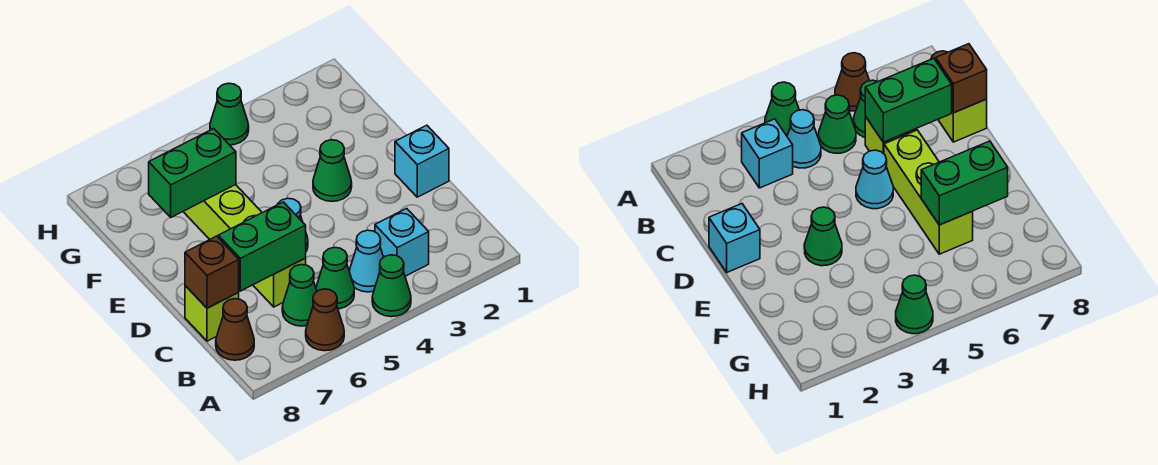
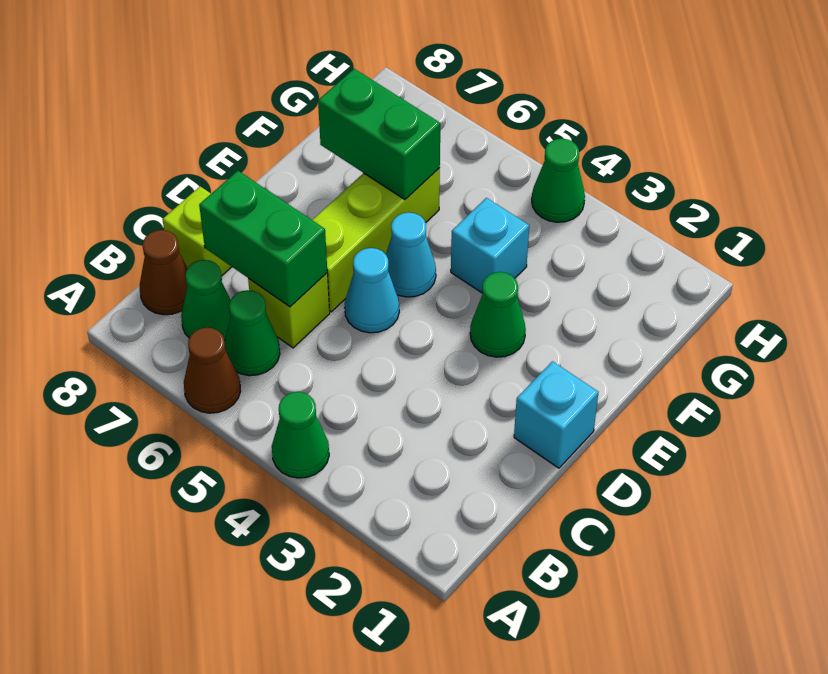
cyan 1x1 brick [375,208,429,276] -> cyan 1x1 brick moved to [451,198,529,293]
cyan 1x1 cone [349,230,384,292] -> cyan 1x1 cone moved to [386,212,436,297]
green 1x1 cone [316,247,354,309] -> green 1x1 cone moved to [181,260,231,341]
brown 1x1 brick [185,236,239,308] -> none

